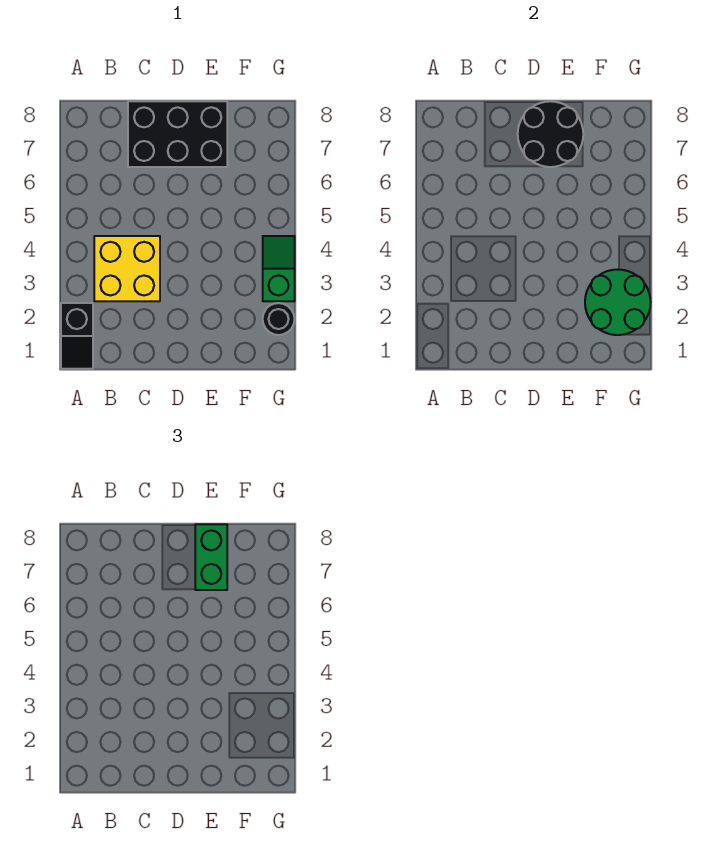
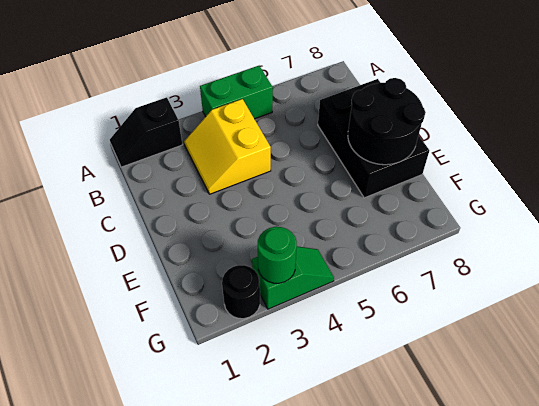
yellow 2x2 brick [94,236,160,301] -> yellow 2x2 slope [184,99,271,194]
green 1x2 brick [195,524,227,590] -> green 1x2 brick moved to [200,66,273,119]
green 2x2 round brick [585,269,651,335] -> green 1x1 round brick [258,227,297,283]

